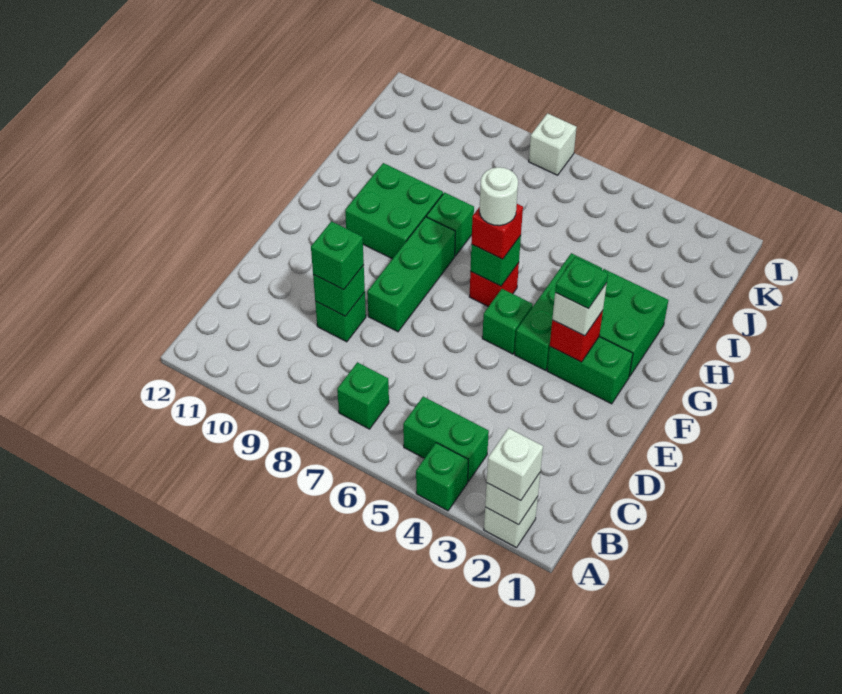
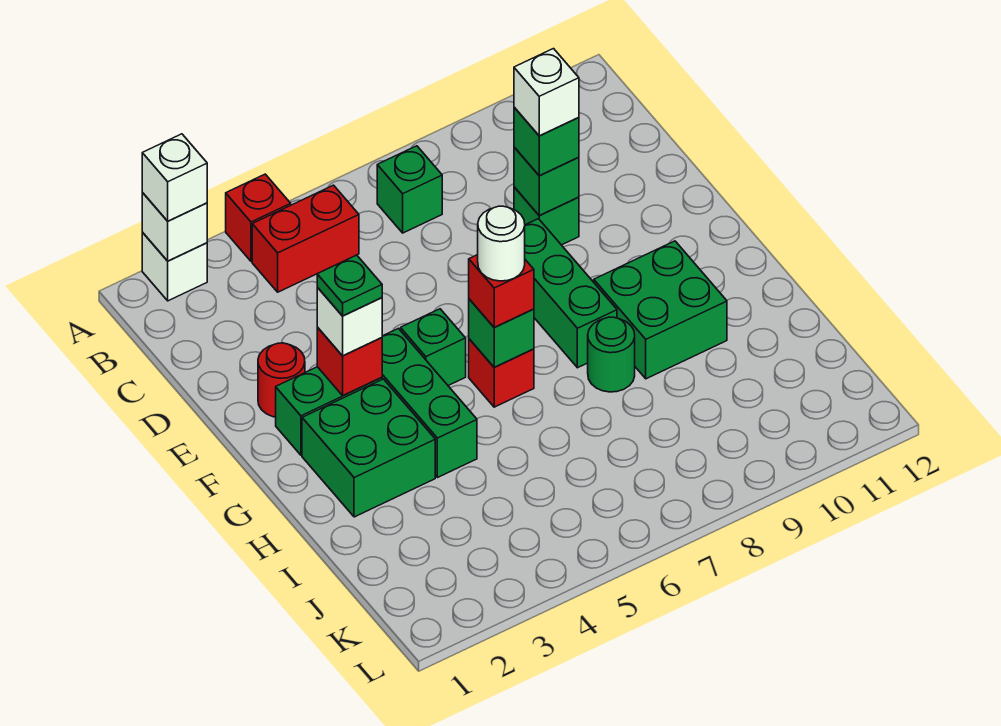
green 1x1 brick [416,443,468,511] -> red 1x1 brick [226,174,291,261]
green 1x2 brick [403,397,489,481] -> red 1x2 brick [252,185,359,292]
none -> red 1x1 round brick [258,343,305,417]
green 1x1 brick [426,192,474,256] -> green 1x1 round brick [588,317,635,392]
white 1x1 brick [529,113,577,175] -> white 1x1 brick moved to [514,49,579,136]

